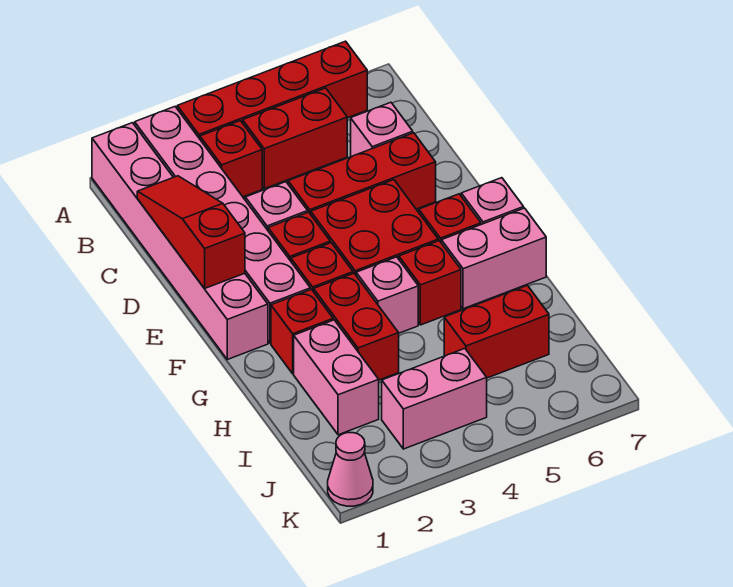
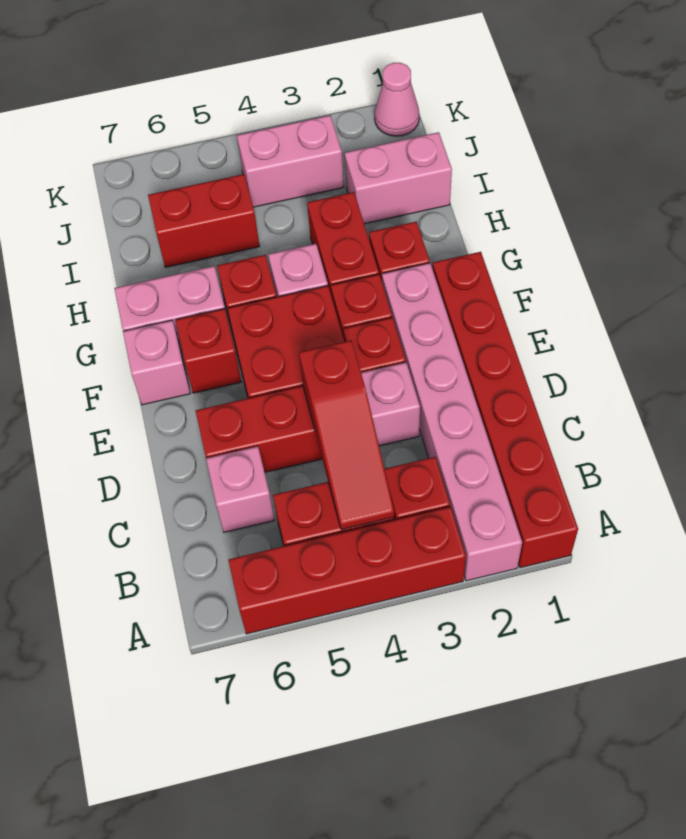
pink 1x6 brick [92,123,268,359] -> red 1x6 brick [433,252,578,568]
red 1x3 slope [137,176,245,289] -> red 1x3 slope moved to [299,340,394,530]
pink 1x2 brick [294,320,379,435] -> pink 1x2 brick turned to [345,132,452,224]

